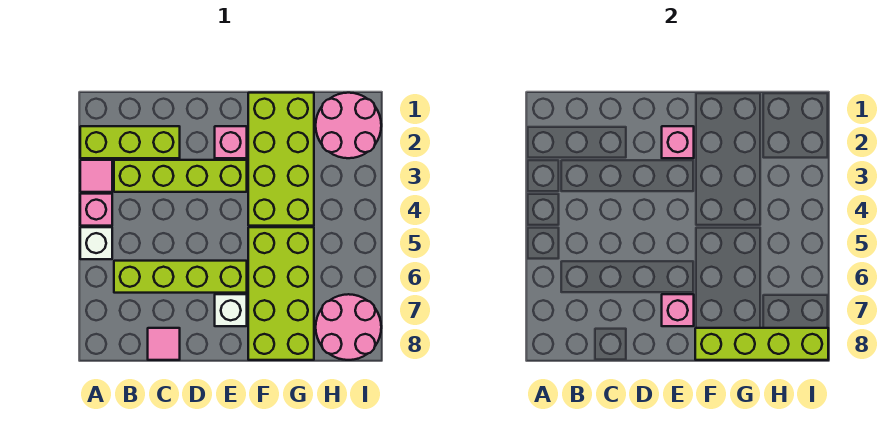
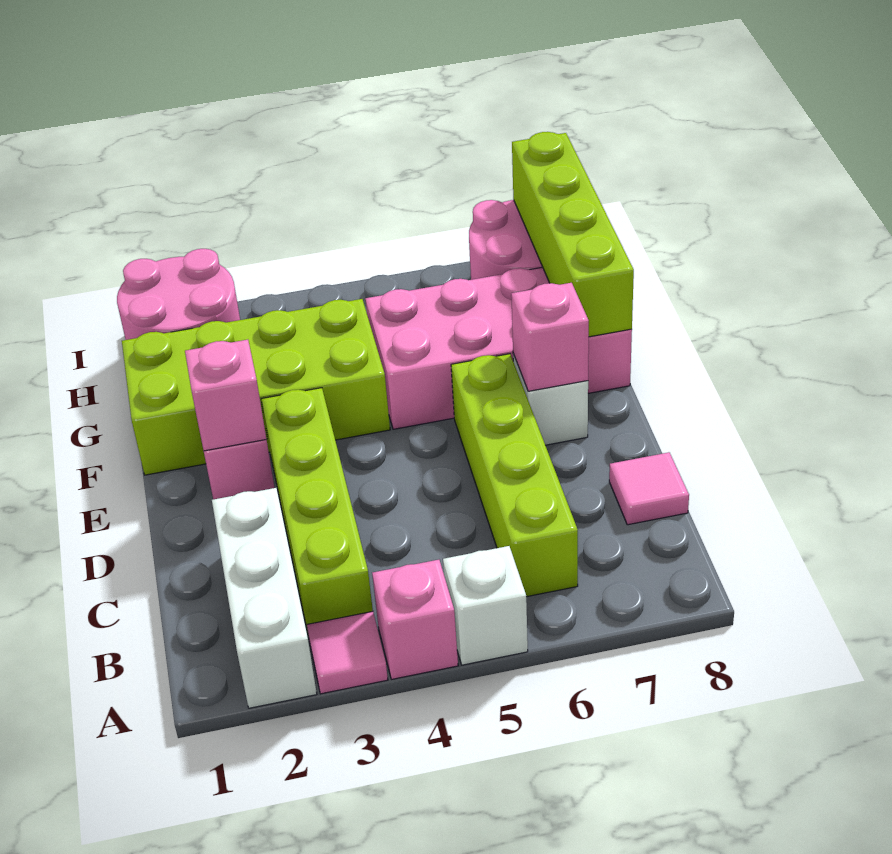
lime 1x3 brick [80,126,180,158] -> white 1x3 brick [212,488,317,708]
lime 2x4 brick [248,227,314,360] -> pink 2x4 brick [365,267,632,429]

